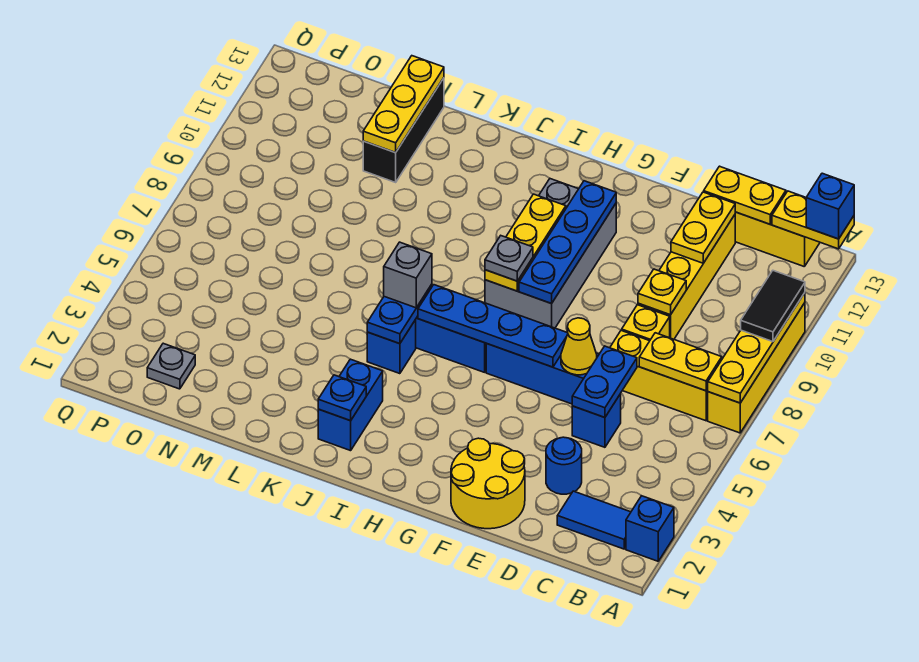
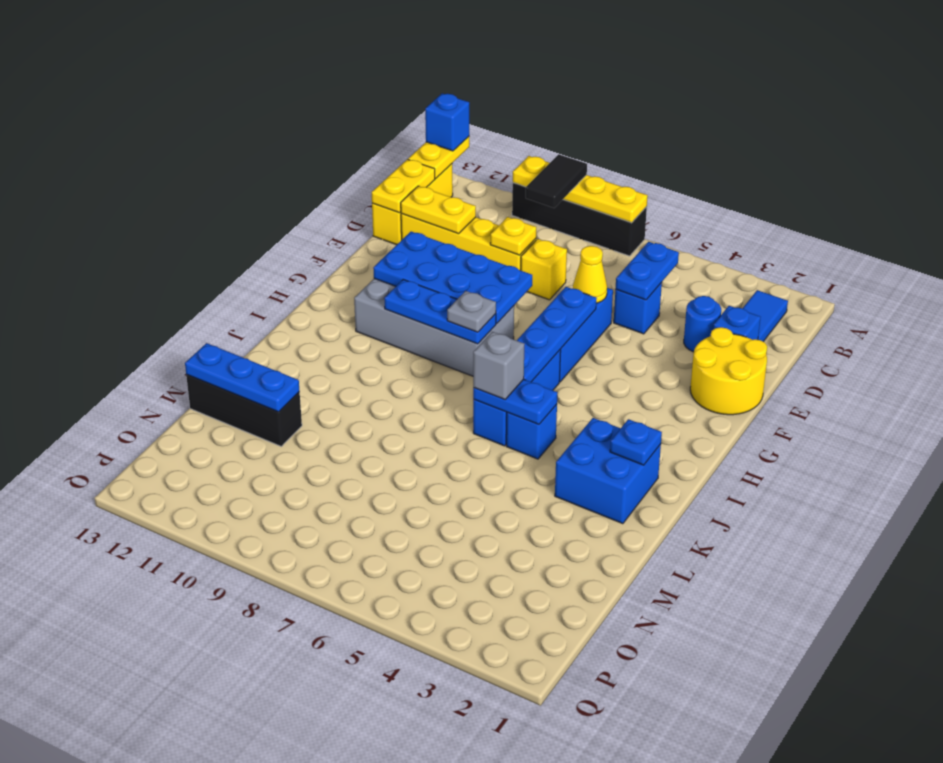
blue 1x1 brick [626,496,674,561] -> blue 1x1 brick moved to [713,306,761,340]
yellow 1x4 brick [708,303,805,433] -> black 1x4 brick [512,183,647,256]
black 1x2 tile [741,271,805,342] -> black 1x2 tile turned to [526,154,587,208]
yellow 1x3 brick [610,330,708,421] -> none
yellow 1x2 plate [639,333,722,391] -> none
blue 1x2 plate [572,346,637,417] -> blue 1x2 plate turned to [615,242,679,300]
blue 1x4 plate [519,181,616,304] -> blue 2x4 plate [373,232,532,324]
yellow 1x3 plate [485,194,566,291] -> blue 1x3 plate [384,280,496,344]
blue 1x2 brick [318,359,383,451] -> blue 2x2 brick [555,418,661,524]
yellow 1x3 plate [363,56,444,153] -> blue 1x3 plate [185,343,299,412]
grey 1x1 plate [147,343,195,389] -> none

